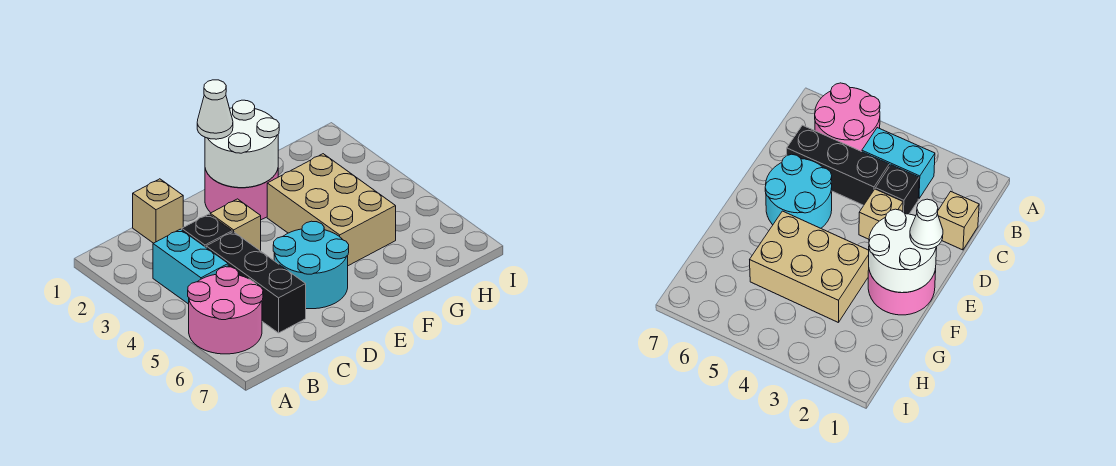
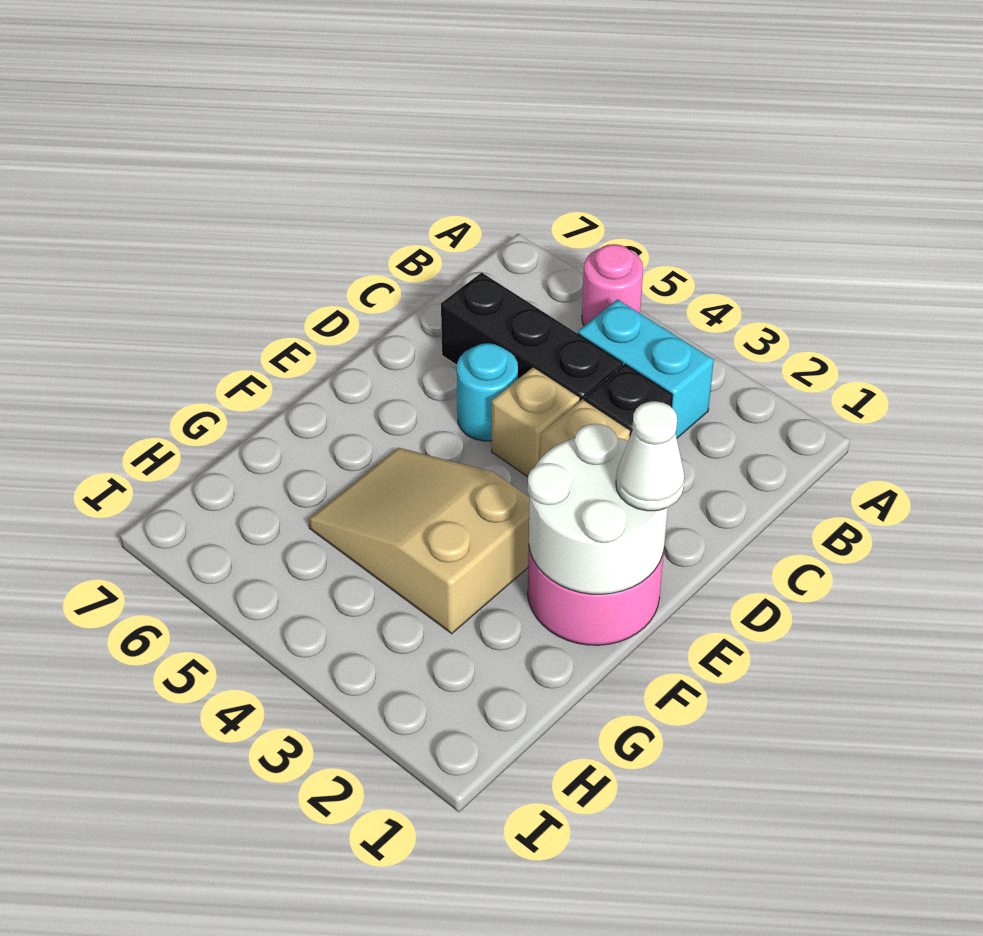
pink 2x2 round brick [188,267,263,354] -> pink 1x1 round brick [582,244,643,326]
tan 1x1 brick [133,179,183,243] -> tan 1x1 brick moved to [492,367,580,477]
cyan 2x2 round brick [273,221,349,309] -> cyan 1x1 round brick [457,343,518,441]
tan 2x3 brick [267,154,396,266] -> tan 2x3 slope [309,448,530,634]

